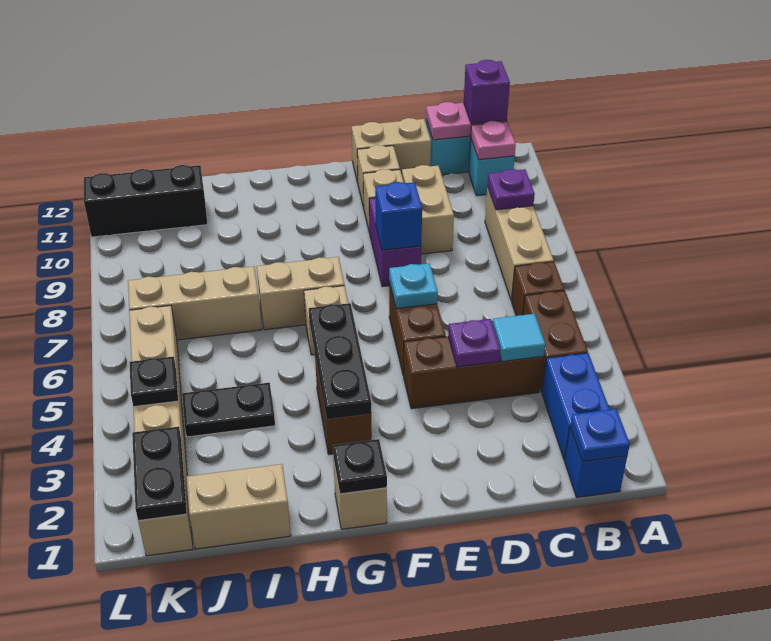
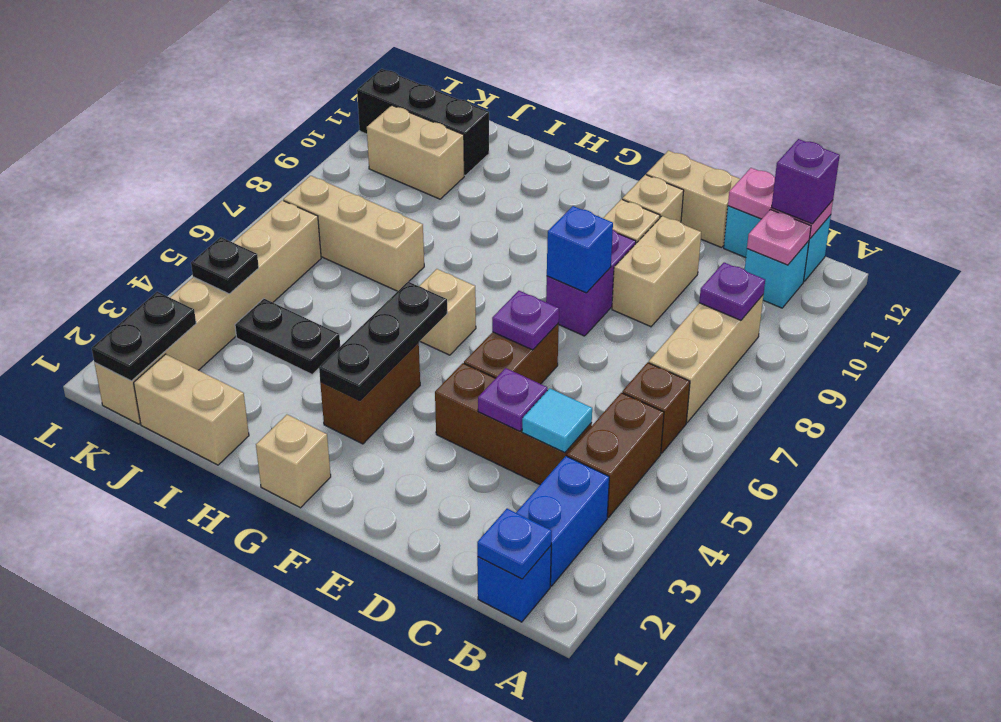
cyan 1x1 plate [389,263,438,309] -> purple 1x1 plate [492,291,559,350]
black 1x1 plate [333,439,387,494] -> none
tan 1x2 brick [257,257,344,330] -> tan 1x2 brick moved to [367,105,464,199]

